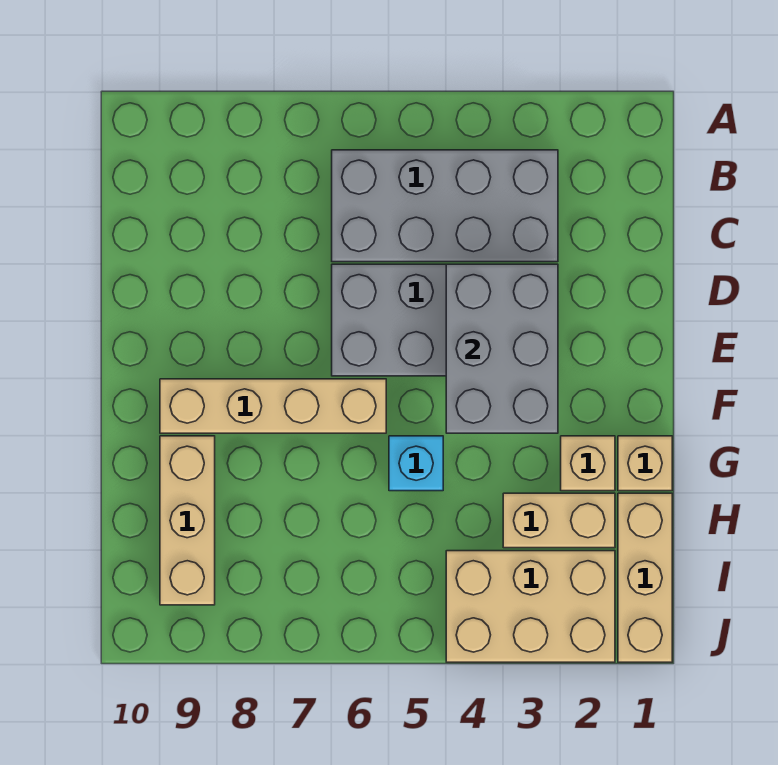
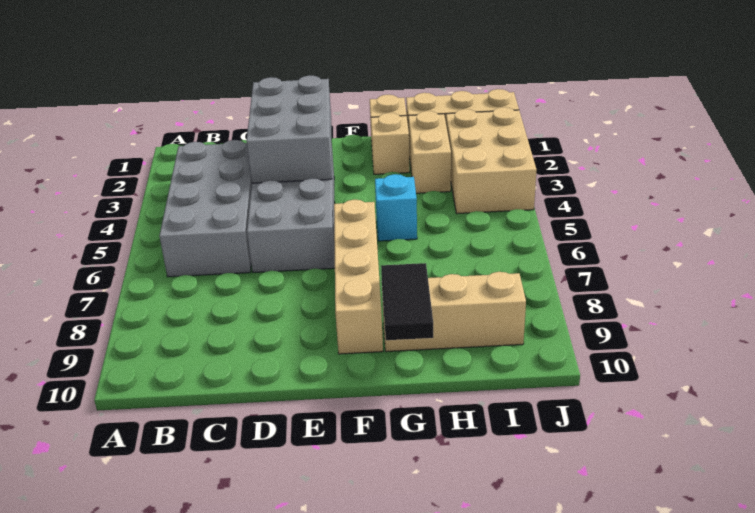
grey 2x3 brick [446,264,558,433] -> grey 2x3 brick turned to [246,75,332,183]
none -> black 1x2 tile [381,263,433,340]

